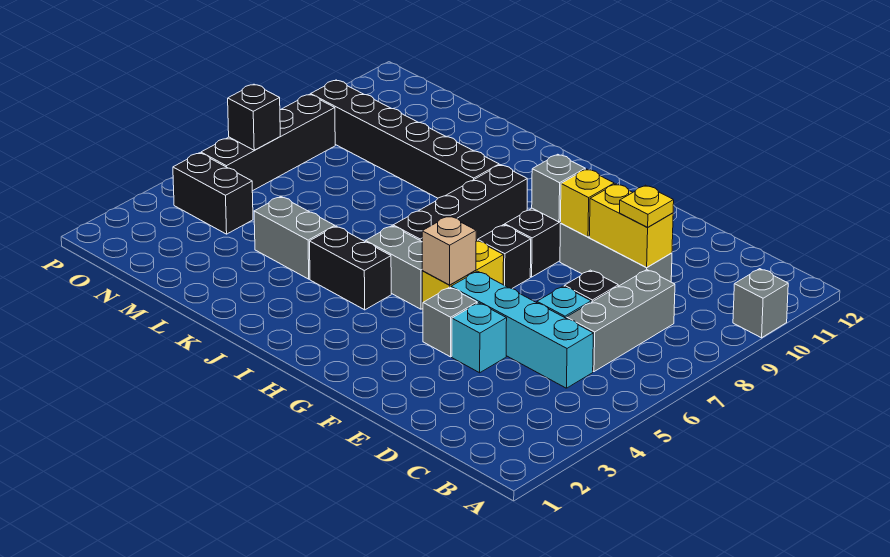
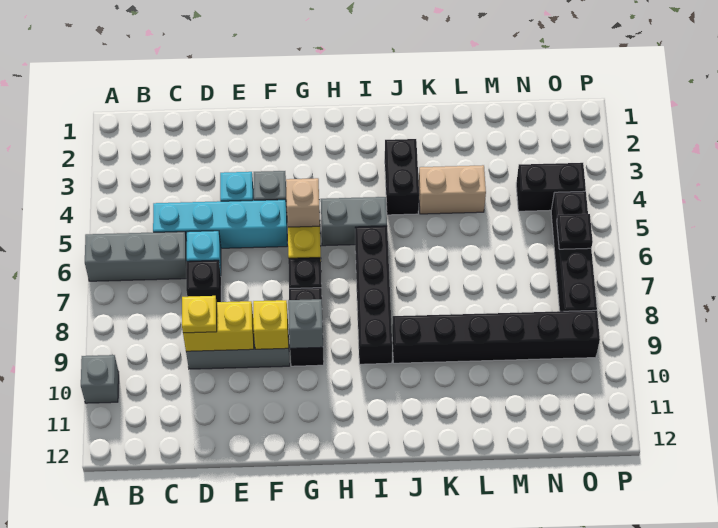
grey 1x3 brick [566,270,675,372] -> grey 1x3 brick turned to [85,232,187,281]
black 1x2 brick [310,226,391,310] -> black 1x2 brick turned to [385,139,419,215]
grey 1x2 brick [254,197,335,279] -> tan 1x2 brick [419,165,486,214]
black 1x1 brick [228,84,280,150] -> black 1x1 plate [557,214,593,249]

